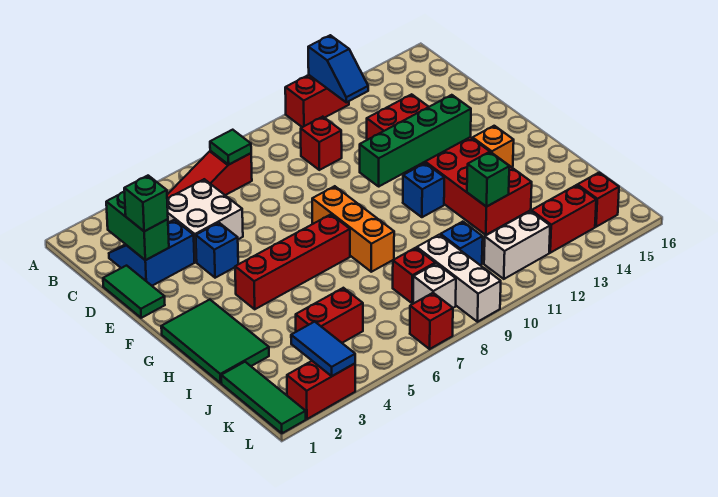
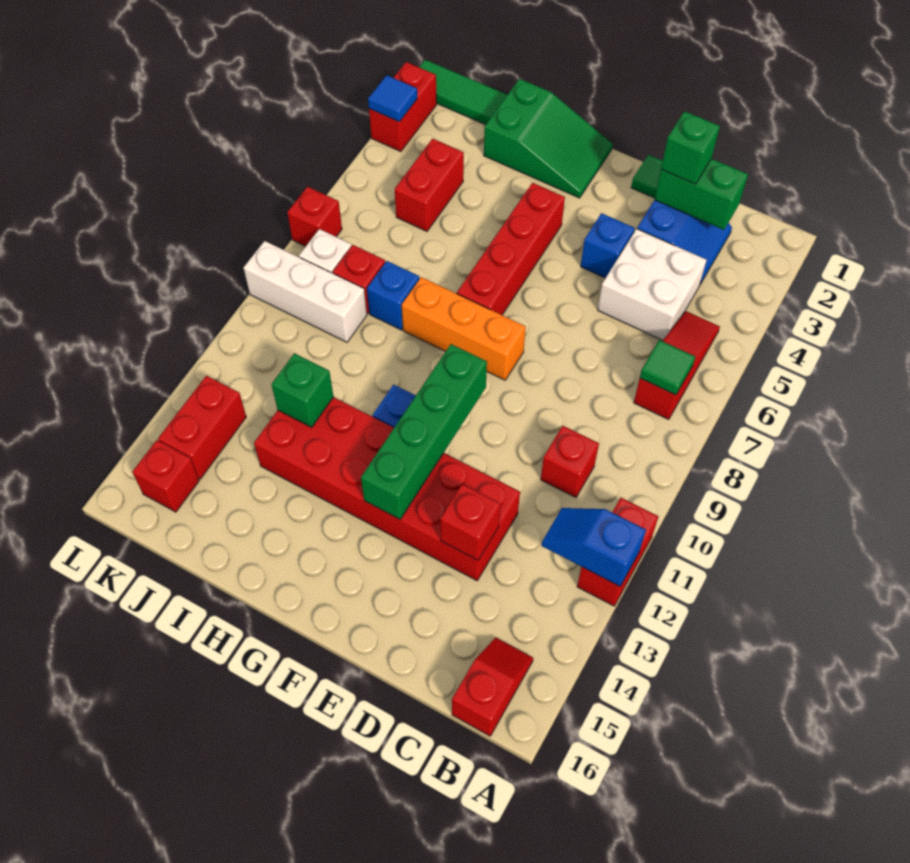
none -> red 1x2 slope [452,637,533,736]
none -> red 1x1 brick [440,484,501,560]
green 2x3 tile [161,300,269,383] -> green 2x3 slope [484,79,613,198]
orange 1x1 brick [473,126,514,168] -> none
blue 1x1 brick [440,222,483,265] -> blue 1x1 brick moved to [367,261,420,330]
blue 1x2 tile [291,322,355,376] -> blue 1x1 tile [368,75,417,122]
white 1x2 brick [484,211,550,279] -> none

